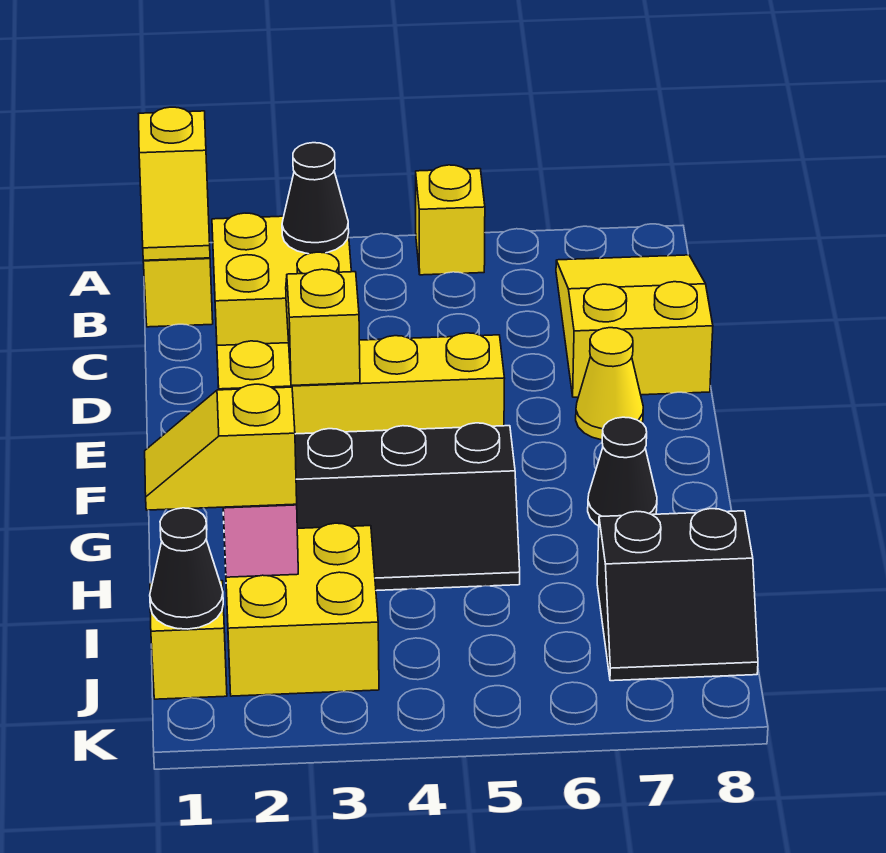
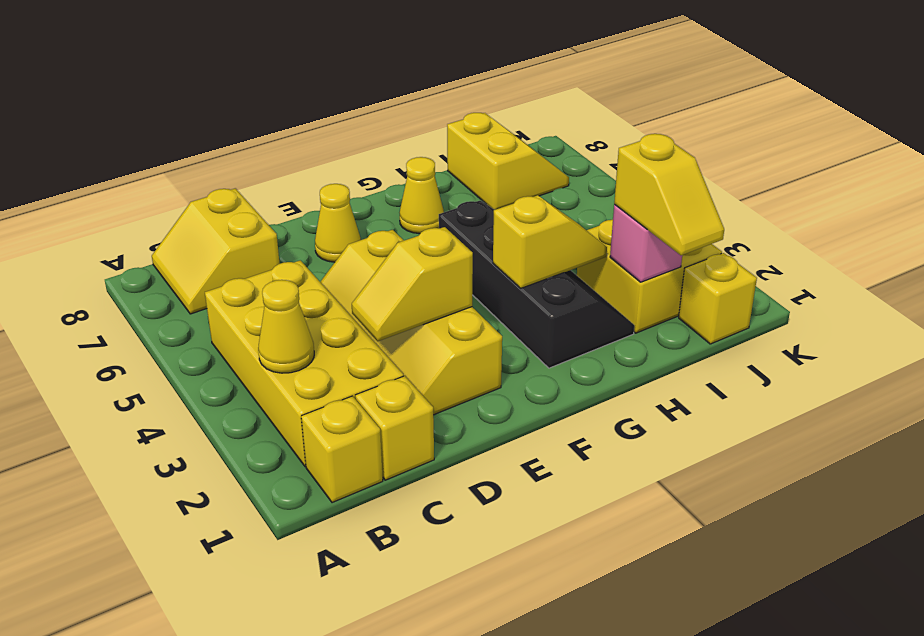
yellow 1x2 slope [139,107,210,260] -> yellow 1x2 slope moved to [493,195,607,288]
yellow 1x1 brick [416,165,485,275] -> yellow 1x1 brick moved to [355,376,434,480]
yellow 2x2 brick [212,213,351,345] -> yellow 2x4 brick [205,260,403,467]
black 1x1 cone [282,143,349,254] -> yellow 1x1 cone [258,280,314,373]
yellow 2x3 slope [556,255,713,397] -> yellow 2x2 slope [152,188,280,314]
black 1x1 cone [588,417,657,526] -> yellow 1x1 cone [399,157,444,234]
black 2x2 slope [597,509,758,681] -> yellow 2x2 slope [447,113,569,210]
black 1x1 cone [150,508,223,629] -> none

